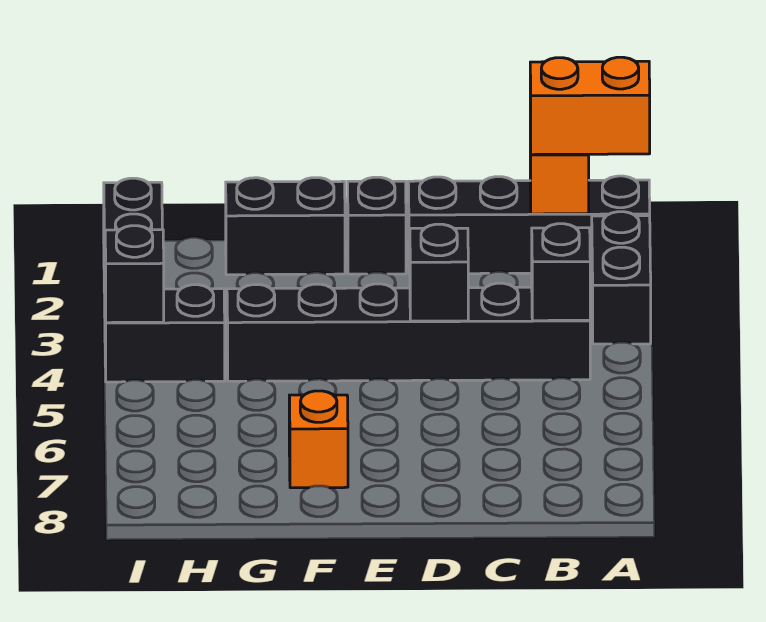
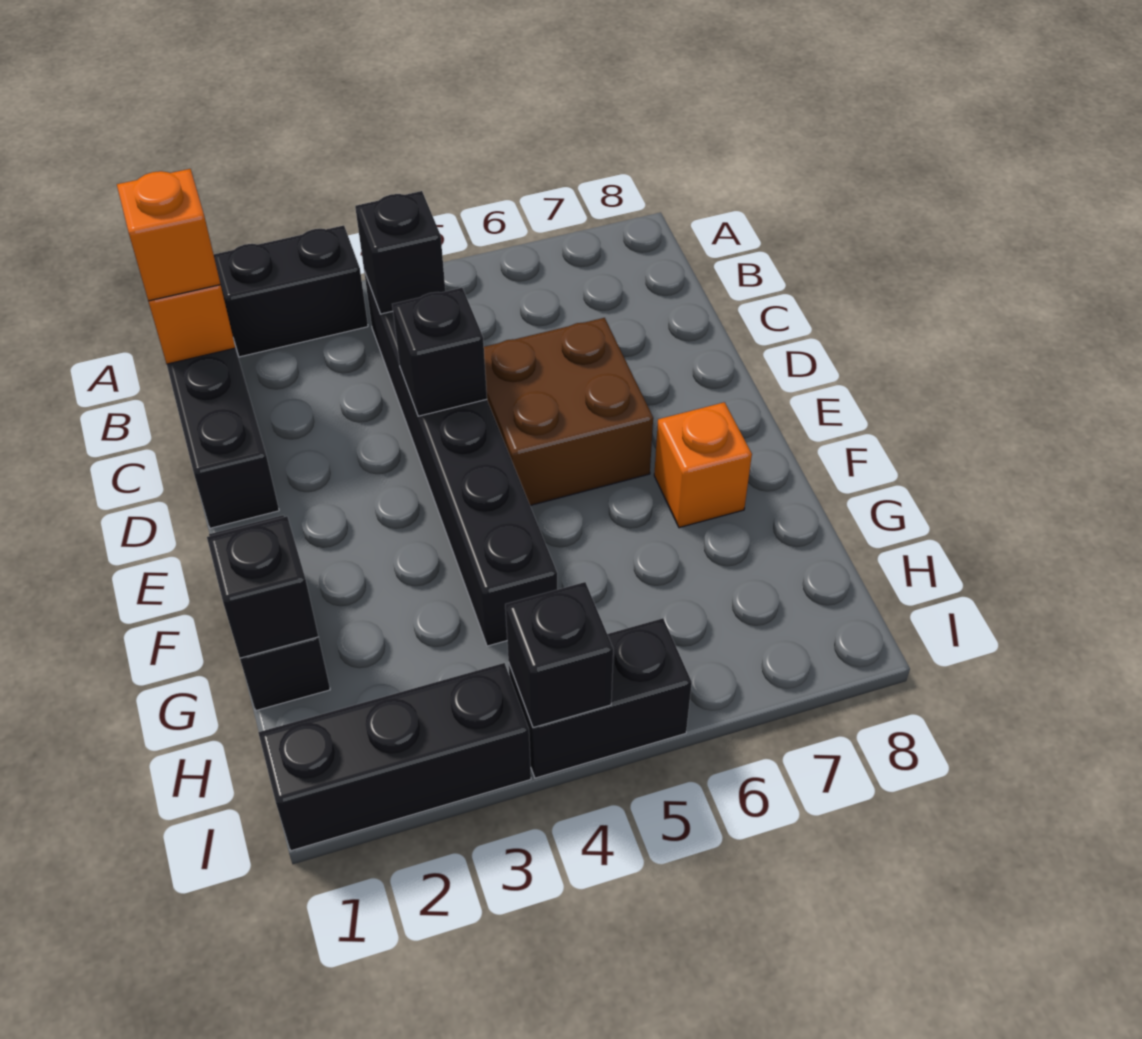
orange 1x2 brick [530,57,650,155] -> orange 1x1 brick [117,169,221,301]
none -> brown 2x2 brick [484,318,653,506]
black 1x1 brick [348,177,406,274] -> black 1x1 brick moved to [207,516,318,658]
black 1x2 brick [105,285,225,382] -> black 1x2 brick turned to [509,618,692,778]

